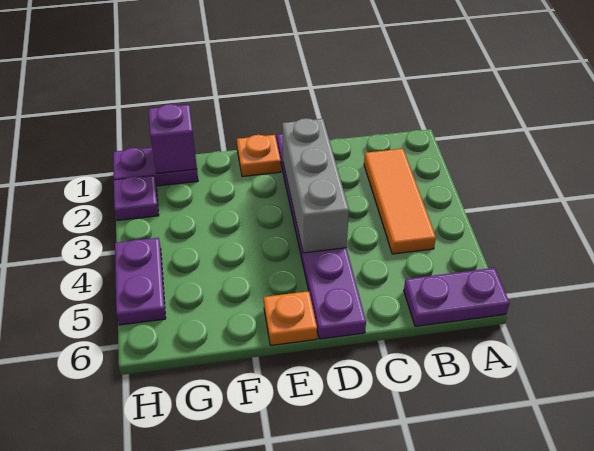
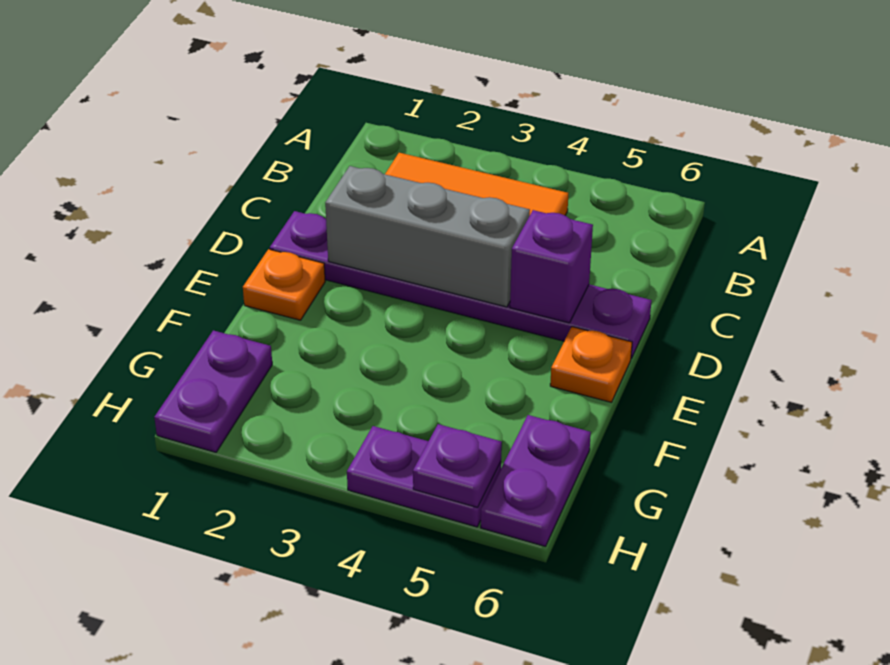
purple 1x2 plate [404,268,509,326] -> purple 1x2 plate moved to [481,415,591,546]
purple 1x1 brick [149,104,197,173] -> purple 1x1 brick moved to [510,210,593,323]
purple 1x1 plate [114,176,159,221] -> purple 1x1 plate moved to [413,424,502,508]

